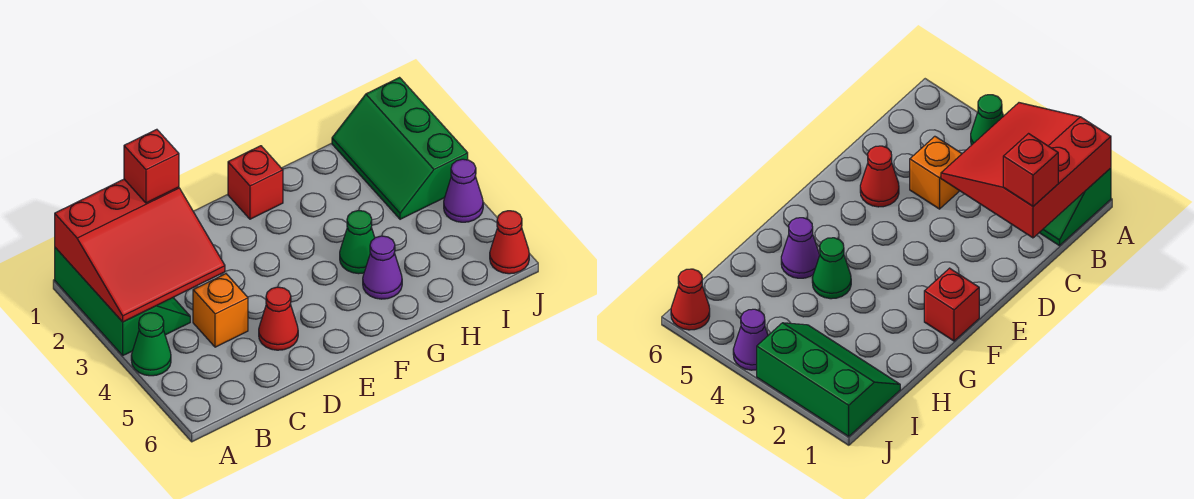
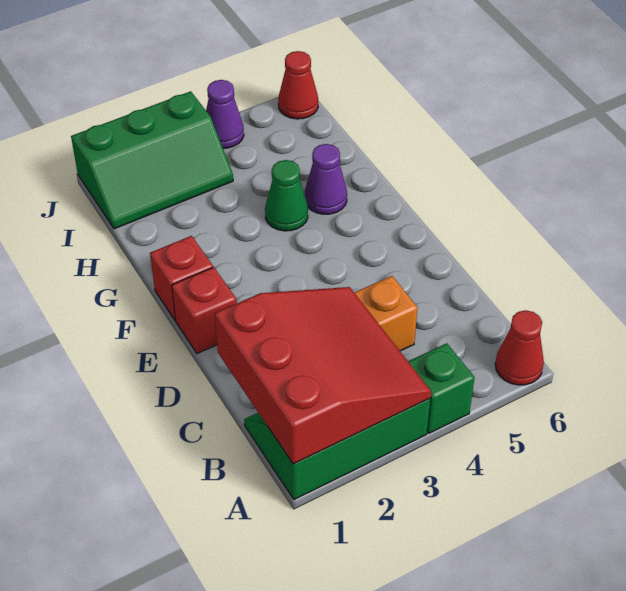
green 1x1 cone [131,313,171,376] -> green 1x1 brick [408,343,475,433]
red 1x1 brick [124,129,179,203] -> red 1x1 brick moved to [172,267,236,354]
red 1x1 cone [259,287,298,350] -> red 1x1 cone moved to [495,310,544,385]

